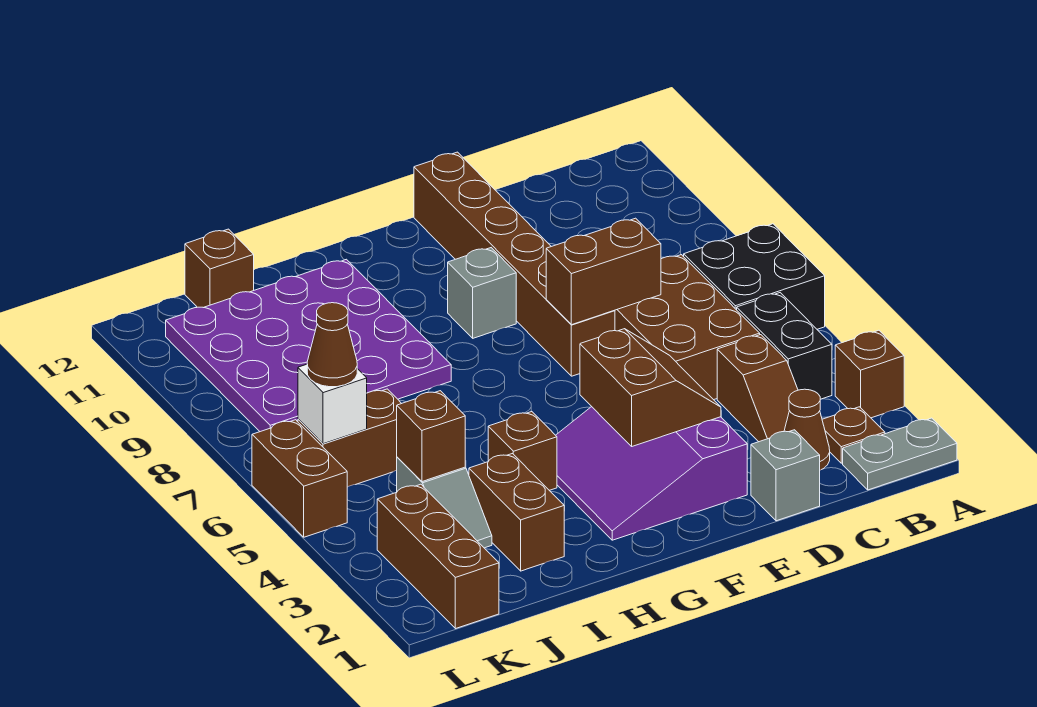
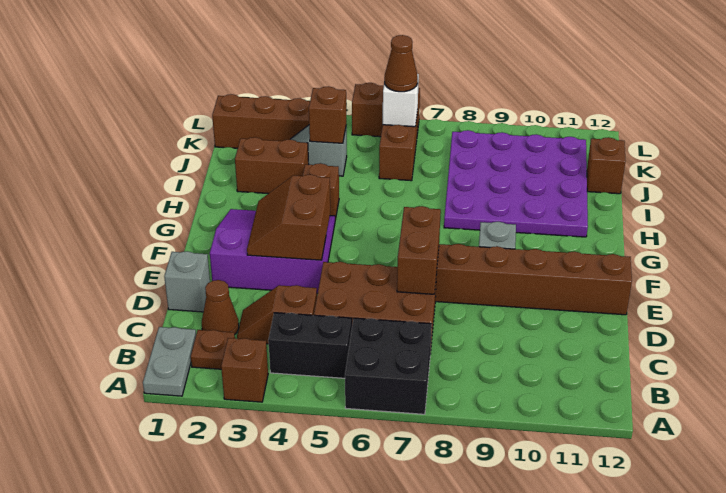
brown 2x2 slope [580,329,721,446] -> brown 2x2 slope turned to [247,175,330,260]

